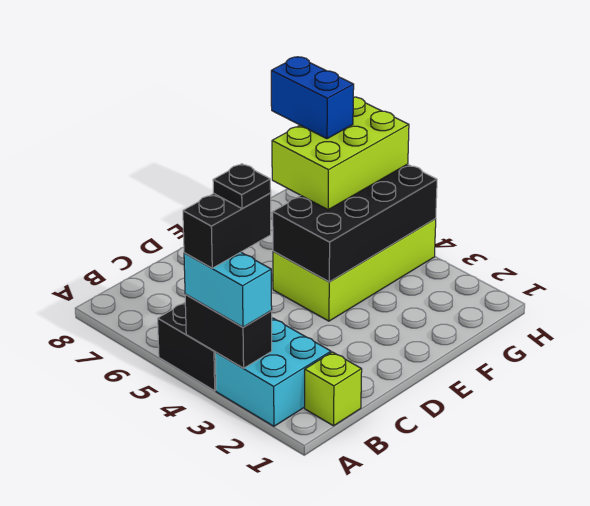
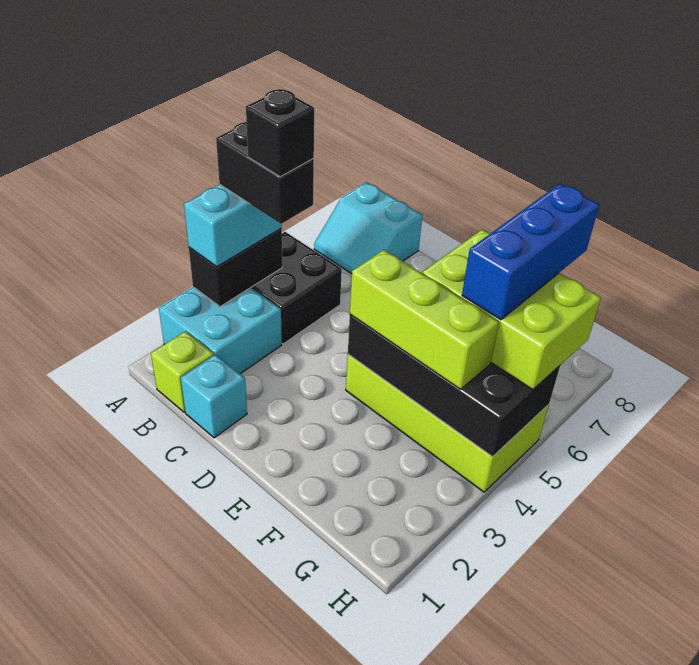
none -> cyan 2x2 slope [314,182,423,274]
black 1x1 plate [213,164,271,208] -> black 1x1 brick [246,89,314,177]
none -> cyan 1x1 brick [181,355,247,438]
none -> lime 1x3 brick [350,250,499,389]
blue 1x2 brick [271,57,354,139] -> blue 1x3 brick [462,184,599,320]

